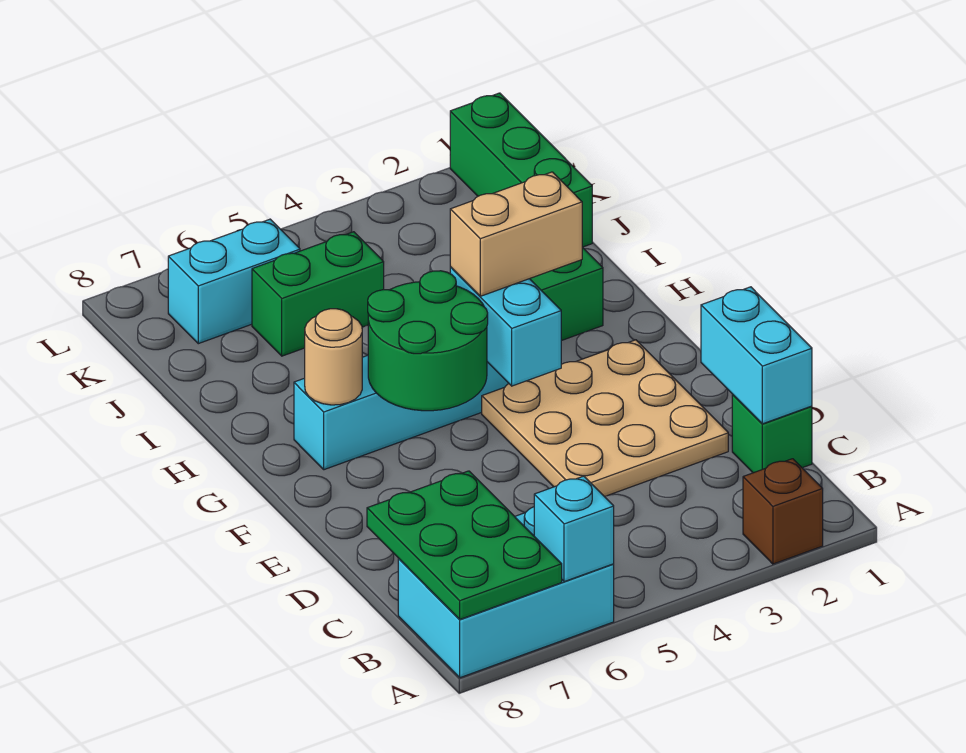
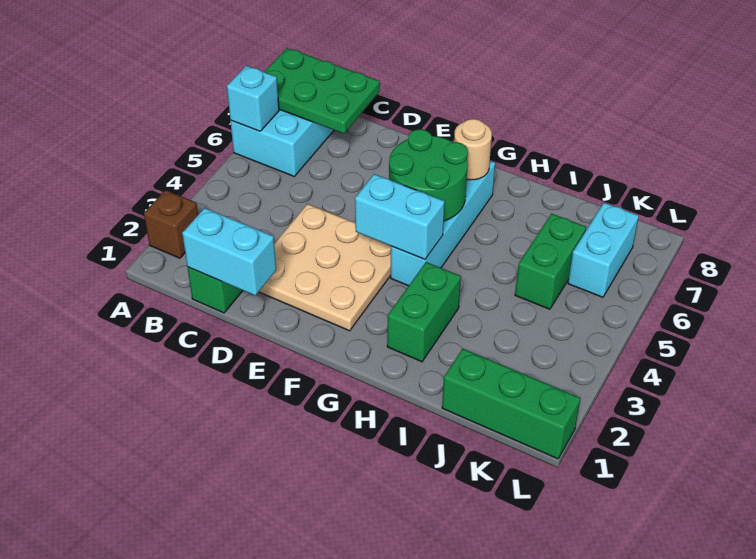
tan 1x2 brick [450,172,582,296] -> none

